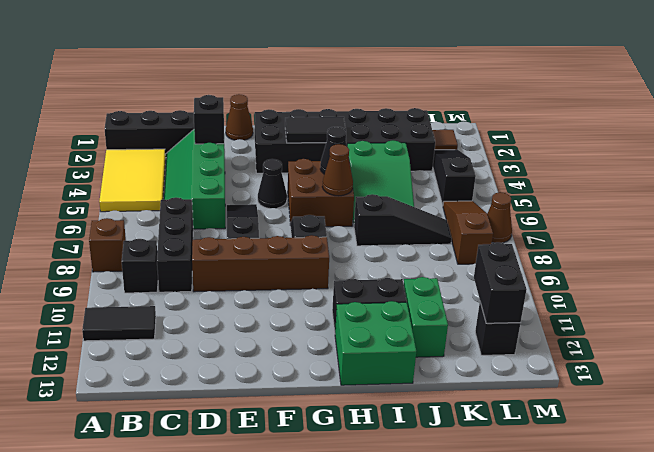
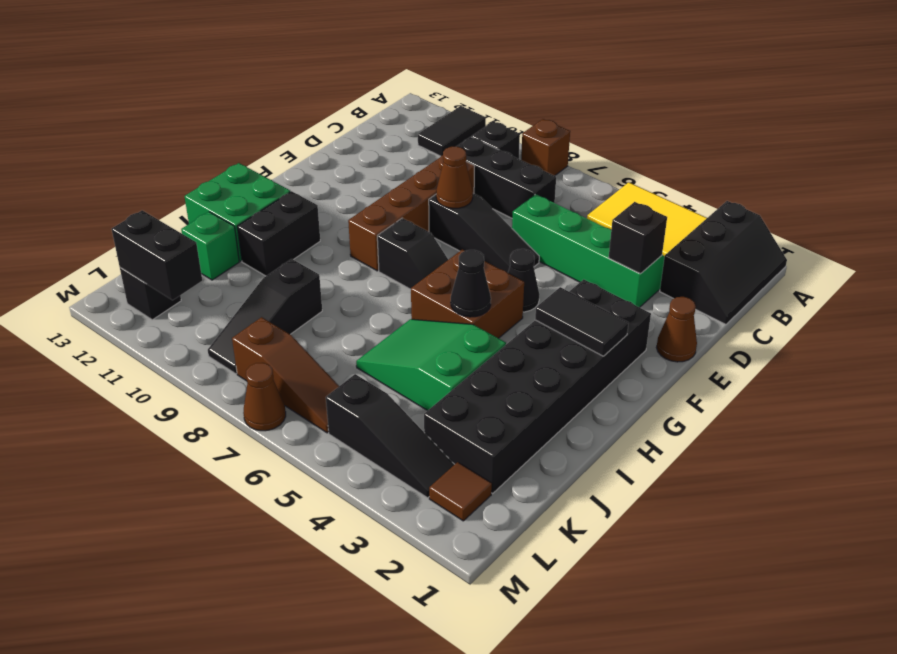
black 1x2 tile [285,117,346,143] -> black 1x2 tile turned to [535,287,628,356]
brown 1x1 cone [322,144,353,196] -> brown 1x1 cone moved to [436,147,473,209]
black 1x3 slope [354,194,452,246] -> black 1x3 slope moved to [208,259,322,374]
green 1x2 brick [404,277,448,357] -> green 1x1 brick [181,212,239,280]

